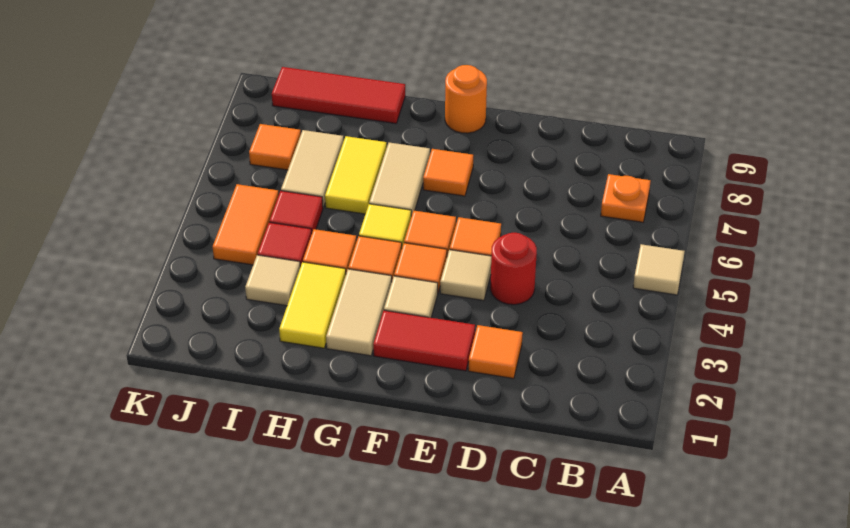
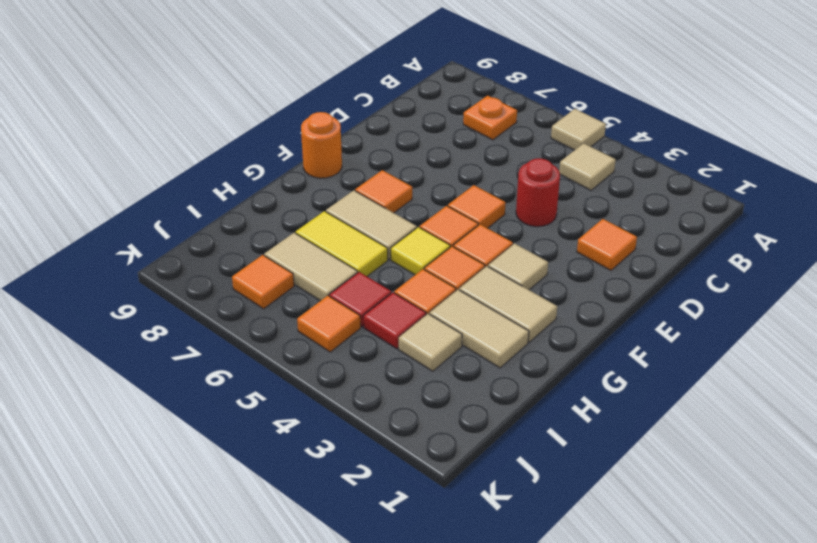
red 1x2 tile [373,310,475,371] -> none
tan 1x1 tile [440,250,491,301] -> tan 1x1 tile moved to [559,143,616,190]
yellow 1x2 tile [279,262,346,348] -> tan 1x2 tile [429,289,529,368]
red 1x3 tile [272,67,405,124] -> none
orange 1x2 tile [213,184,279,265] -> orange 1x1 tile [297,296,361,352]

